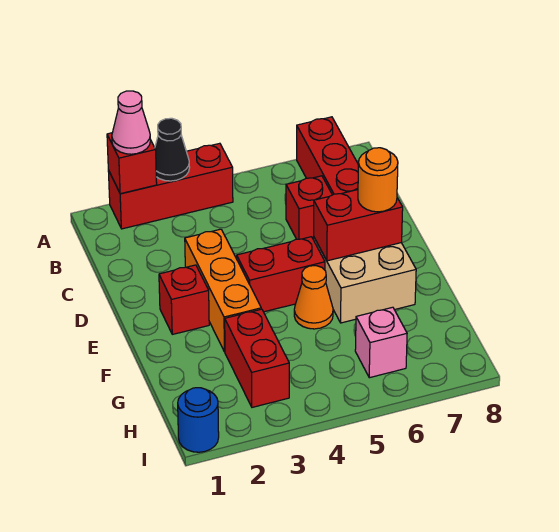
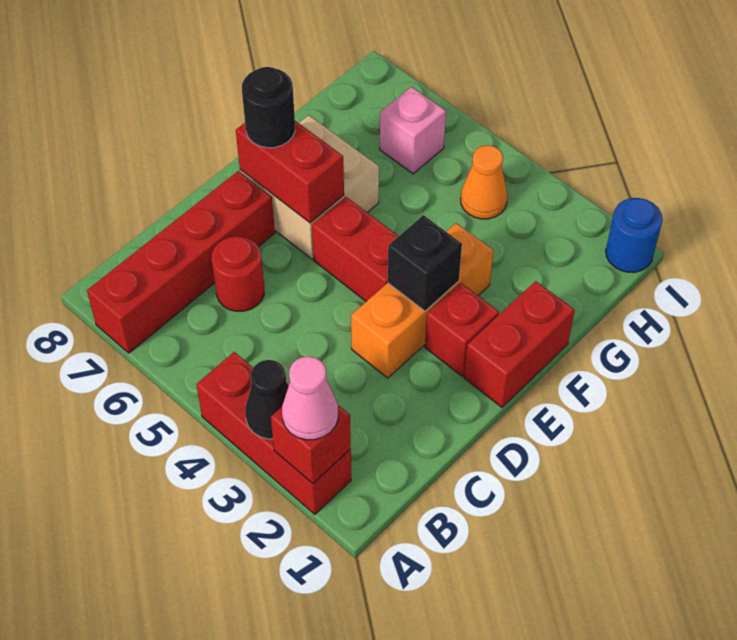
red 1x1 brick [286,176,332,239] -> red 1x1 round brick [212,236,264,311]
none -> black 1x1 brick [388,215,462,311]
orange 1x1 round brick [358,148,398,212] -> black 1x1 round brick [242,67,295,148]
orange 1x1 cone [294,266,333,329] -> orange 1x1 cone moved to [461,145,507,219]
red 1x2 brick [225,309,289,407] -> red 1x2 brick moved to [464,281,575,407]

